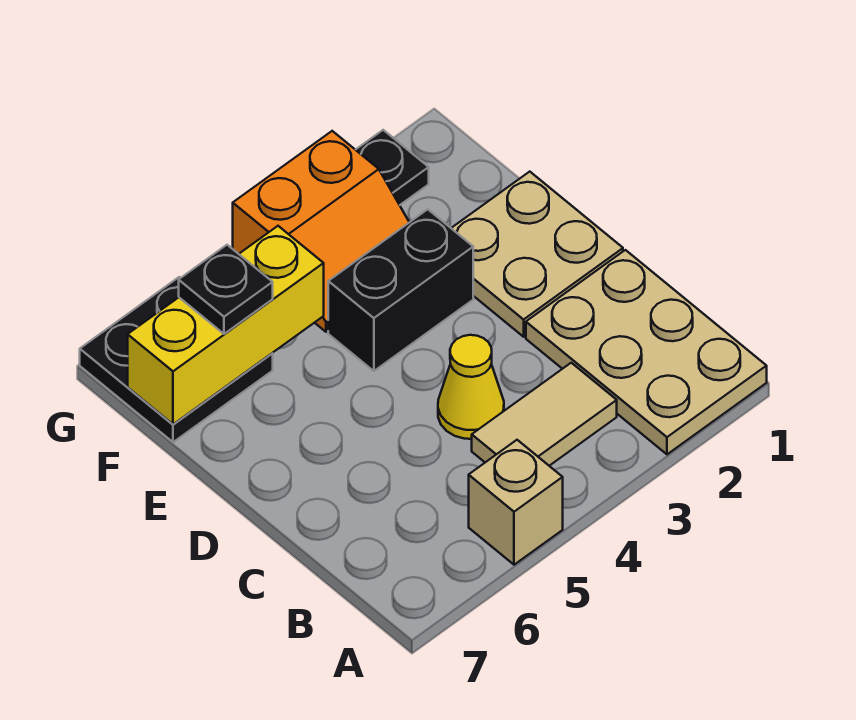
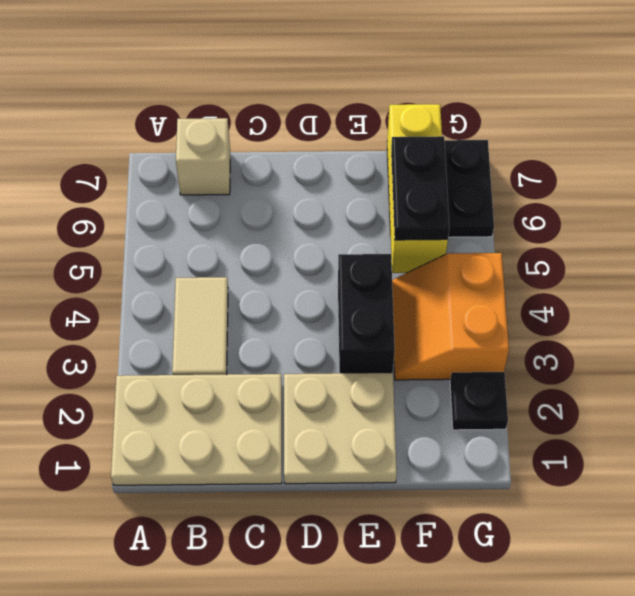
tan 1x1 brick [469,440,563,565] -> tan 1x1 brick moved to [176,118,230,195]
yellow 1x1 cone [438,335,504,439] -> none
black 1x1 plate [179,245,273,334] -> black 1x2 plate [391,136,449,240]

